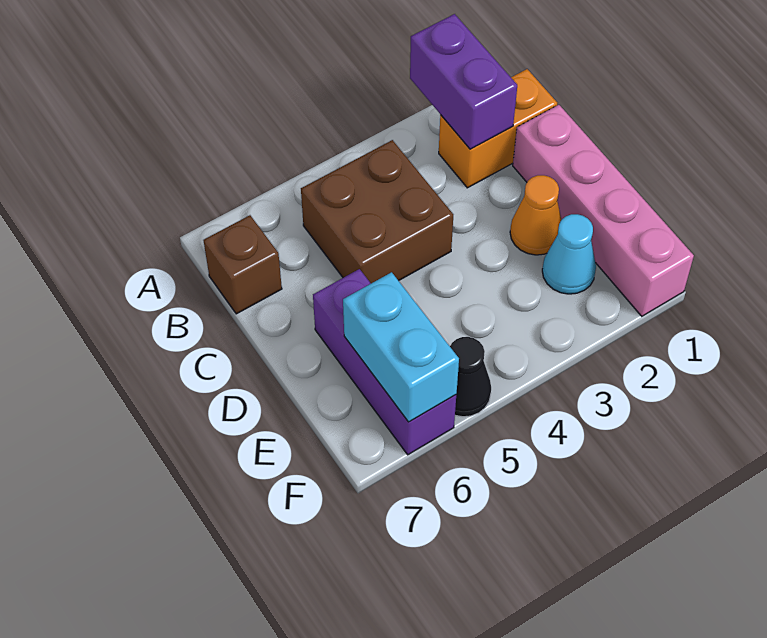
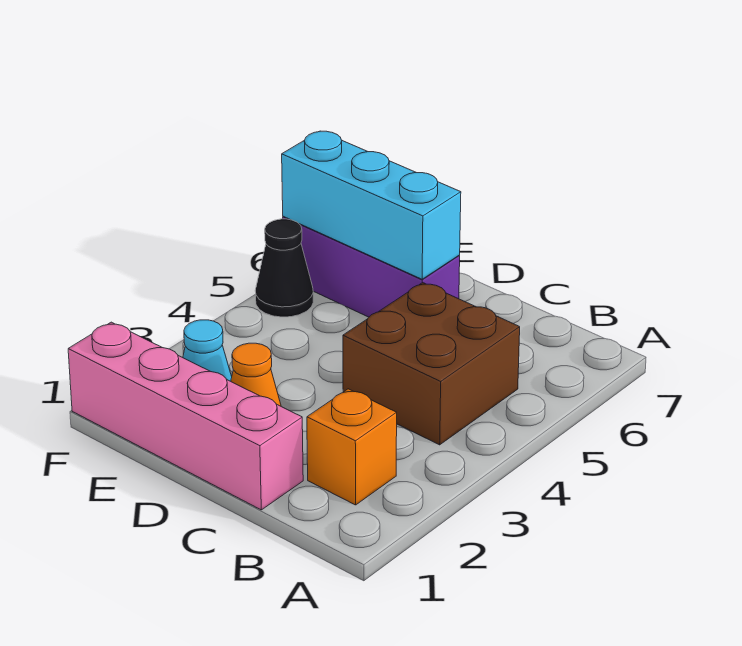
purple 1x2 brick [410,14,517,149] -> none
orange 1x2 brick [439,69,557,188] -> orange 1x1 brick [307,389,397,505]
brown 1x1 brick [203,215,282,314] -> none
cyan 1x2 brick [343,272,459,422] -> cyan 1x3 brick [282,131,461,279]

